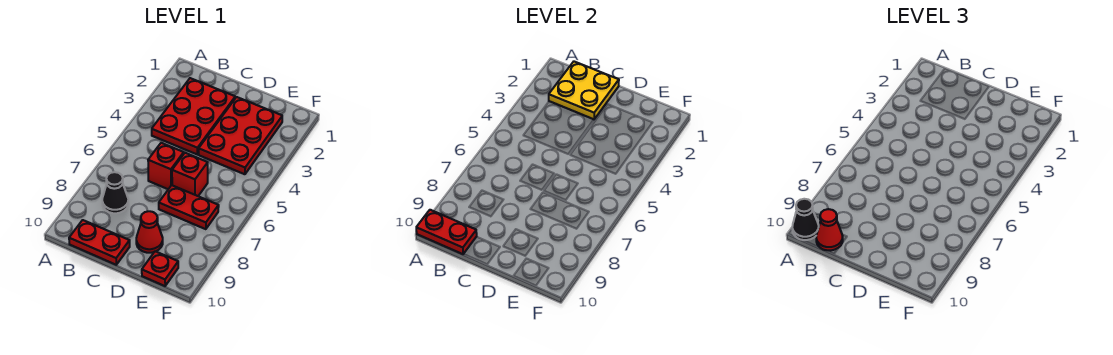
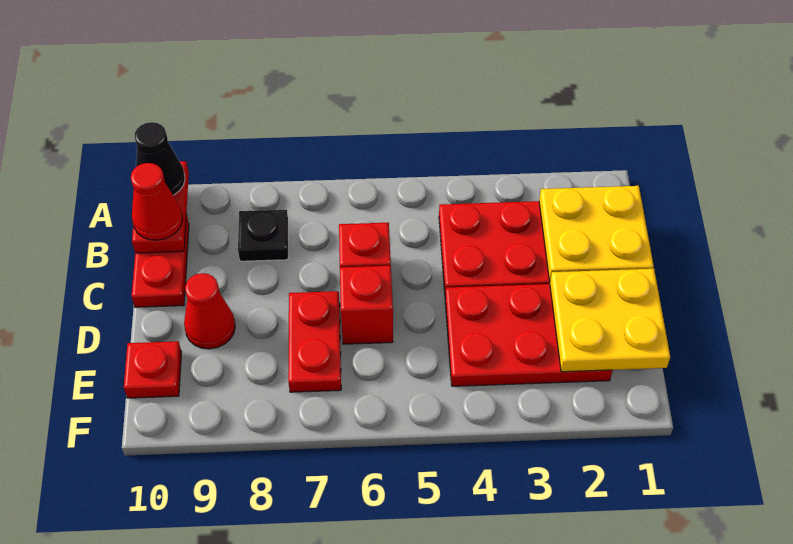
black 1x1 cone [102,172,128,213] -> black 1x1 plate [238,210,288,261]
none -> yellow 2x2 plate [550,269,670,372]

